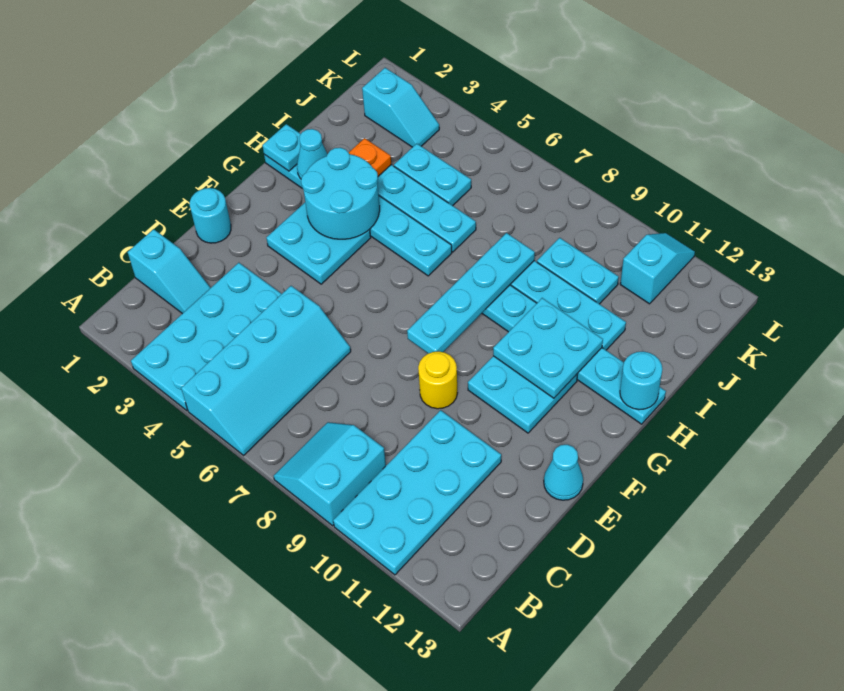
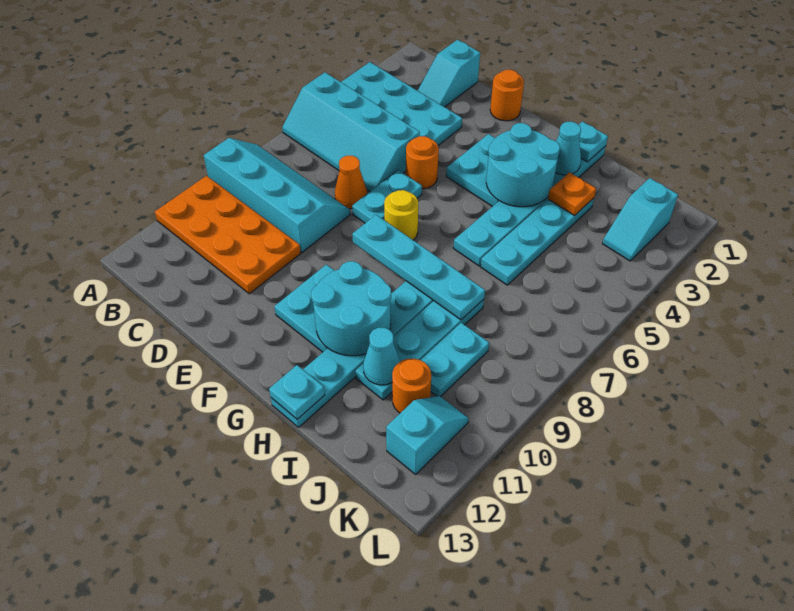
cyan 2x2 slope [274,422,386,526] -> cyan 2x4 slope [204,138,350,252]
cyan 2x4 plate [333,410,501,575] -> orange 2x4 plate [155,176,301,294]
none -> orange 1x1 cone [335,156,367,209]
cyan 1x1 round brick [190,188,231,243] -> orange 1x1 round brick [490,70,524,121]
none -> orange 1x1 round brick [406,136,439,189]
yellow 1x1 round brick [418,352,457,409] -> yellow 1x1 round brick moved to [384,190,418,240]
cyan 1x1 cone [544,445,583,500] -> cyan 1x1 cone moved to [363,328,400,385]
cyan 2x2 plate [493,298,603,398] -> cyan 2x2 round brick [311,261,391,356]
cyan 1x1 round brick [620,352,662,410] -> cyan 1x1 plate [269,365,325,419]
cyan 1x2 plate [394,144,471,206] -> cyan 1x2 plate moved to [352,170,422,223]
none -> orange 1x1 round brick [392,358,431,413]
cyan 1x2 slope [620,233,695,304] -> cyan 1x2 slope turned to [386,396,469,474]

